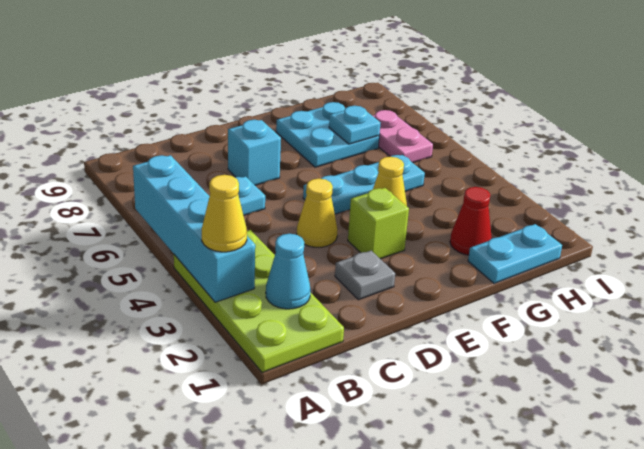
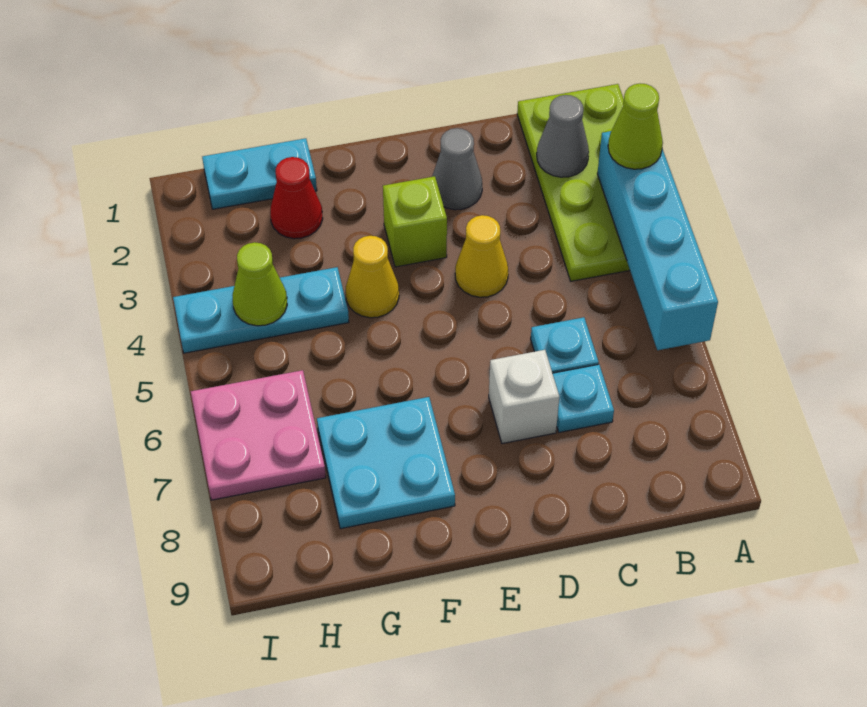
yellow 1x1 cone [202,175,247,252] -> lime 1x1 cone [608,84,663,169]
cyan 1x1 cone [266,234,310,309] -> grey 1x1 cone [537,95,589,177]
grey 1x1 plate [335,251,395,300] -> grey 1x1 cone [432,128,482,210]
cyan 1x1 brick [228,120,281,185] -> white 1x1 brick [489,350,559,444]
cyan 1x3 plate [303,155,425,214] -> cyan 1x3 plate moved to [173,267,349,353]
cyan 1x1 plate [329,106,380,144] -> cyan 1x1 plate moved to [553,364,614,432]
none -> lime 1x1 cone [232,242,287,326]
pink 1x2 plate [372,110,433,163] -> pink 2x2 plate [191,370,326,500]

